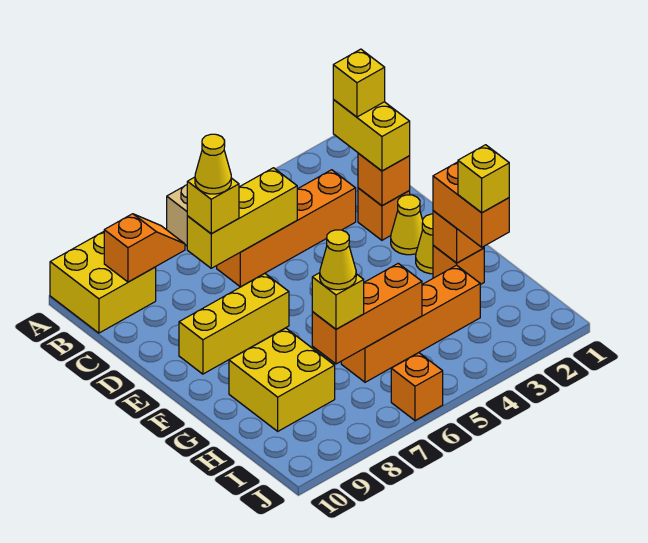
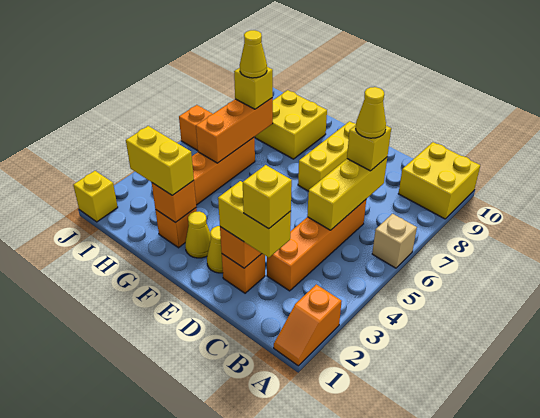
orange 1x2 slope [104,214,185,282] -> orange 1x2 slope moved to [274,284,342,366]
orange 1x2 brick [433,162,509,247] -> yellow 1x2 brick [126,126,194,195]
yellow 1x1 brick [458,145,509,213] -> yellow 1x1 brick moved to [73,171,118,222]

